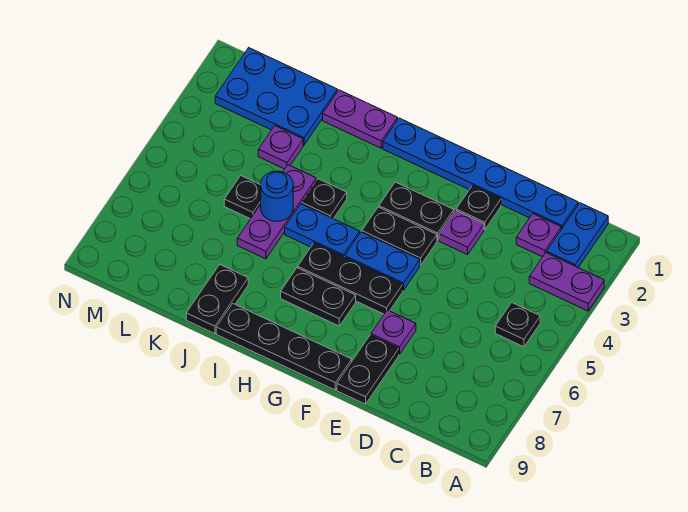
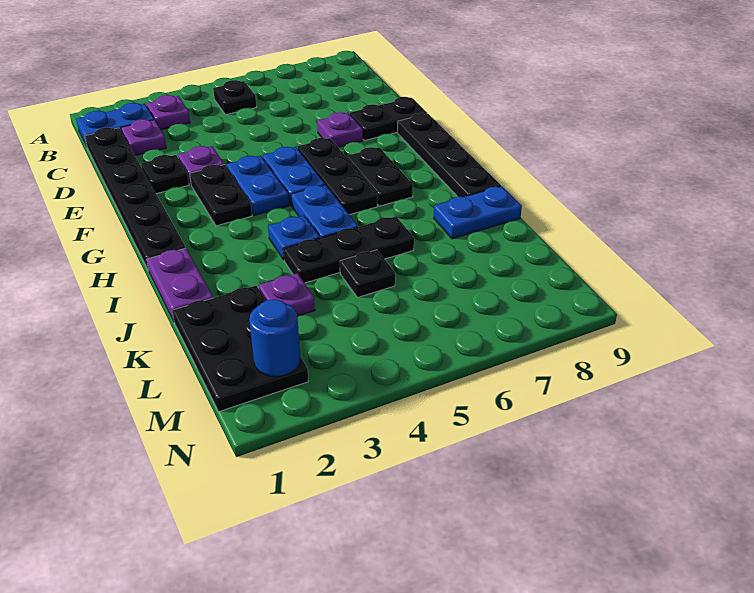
purple 1x2 plate [529,253,604,311] -> purple 1x1 plate [146,95,190,130]
blue 1x6 plate [383,118,578,229] -> black 1x6 plate [85,128,186,271]
black 1x2 plate [362,207,437,265] -> blue 1x2 plate [227,156,289,216]
black 1x1 plate [302,179,347,219] -> blue 1x1 plate [268,216,320,260]
purple 1x3 plate [237,165,316,259] -> black 1x3 plate [283,216,414,283]
blue 1x1 round brick [260,171,293,221] -> blue 1x1 round brick moved to [249,299,300,377]
black 1x2 plate [186,265,248,334] -> blue 1x2 plate [434,186,522,239]
blue 2x3 plate [215,48,337,145] -> black 2x3 plate [172,286,308,412]

